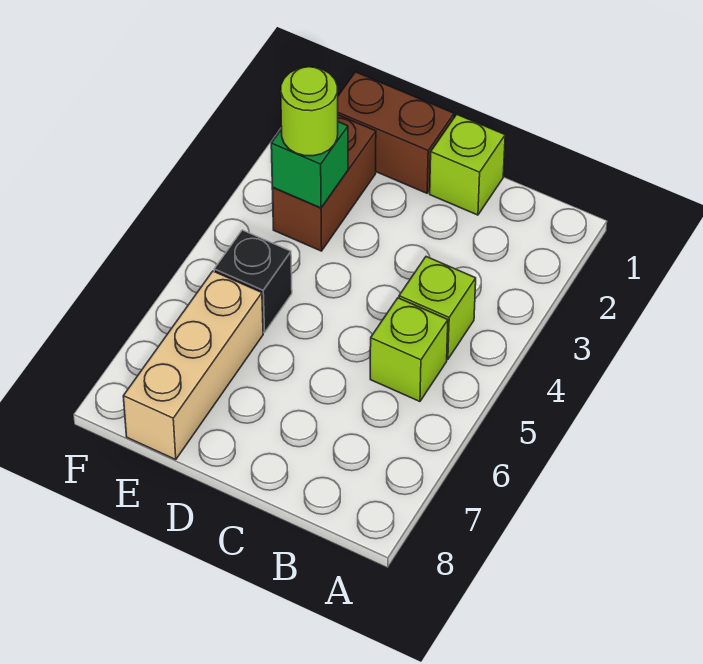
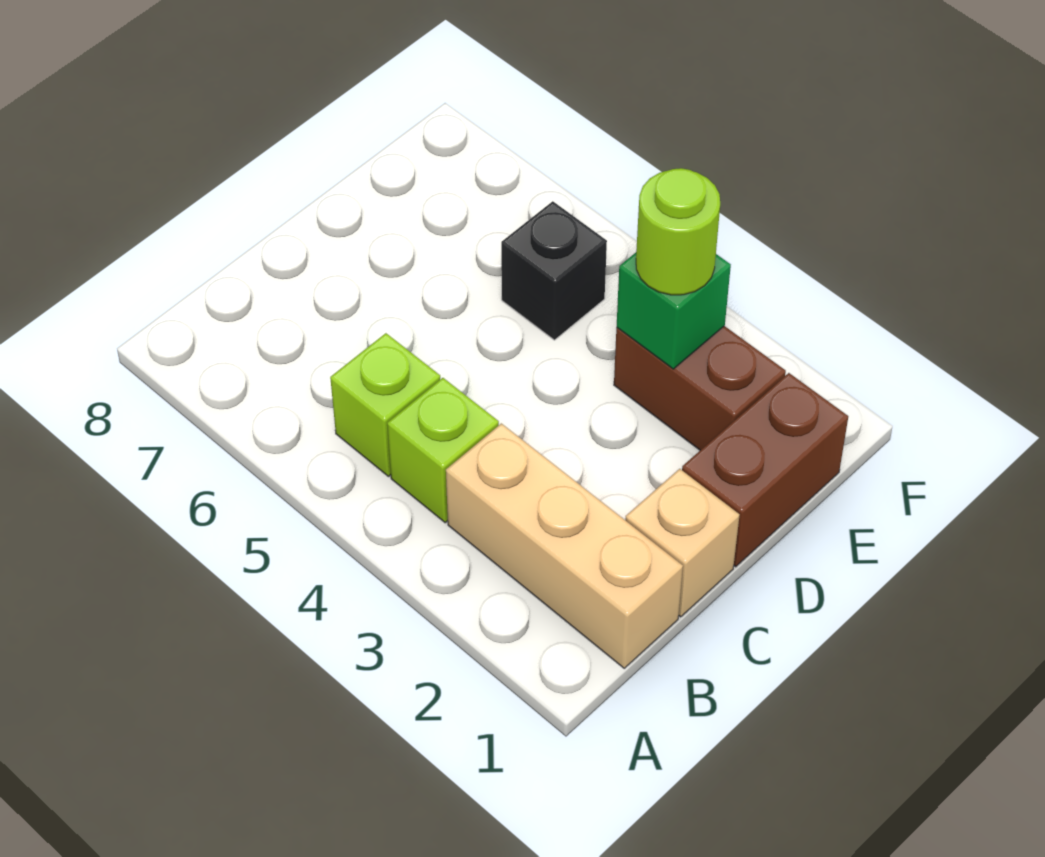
lime 1x1 brick [430,114,505,215] -> tan 1x1 brick [625,469,739,617]
tan 1x3 brick [123,271,263,459] -> tan 1x3 brick moved to [446,423,683,668]

